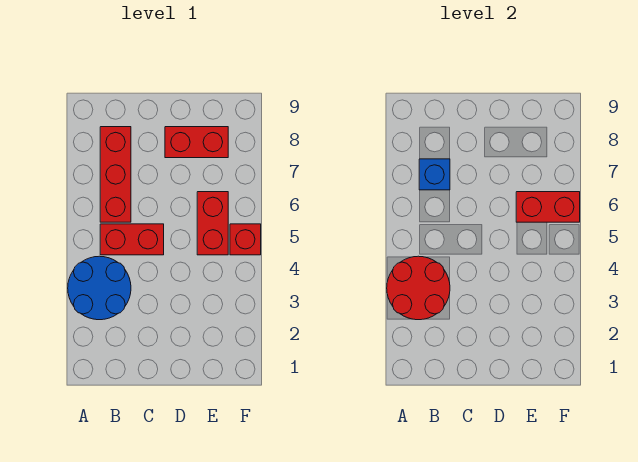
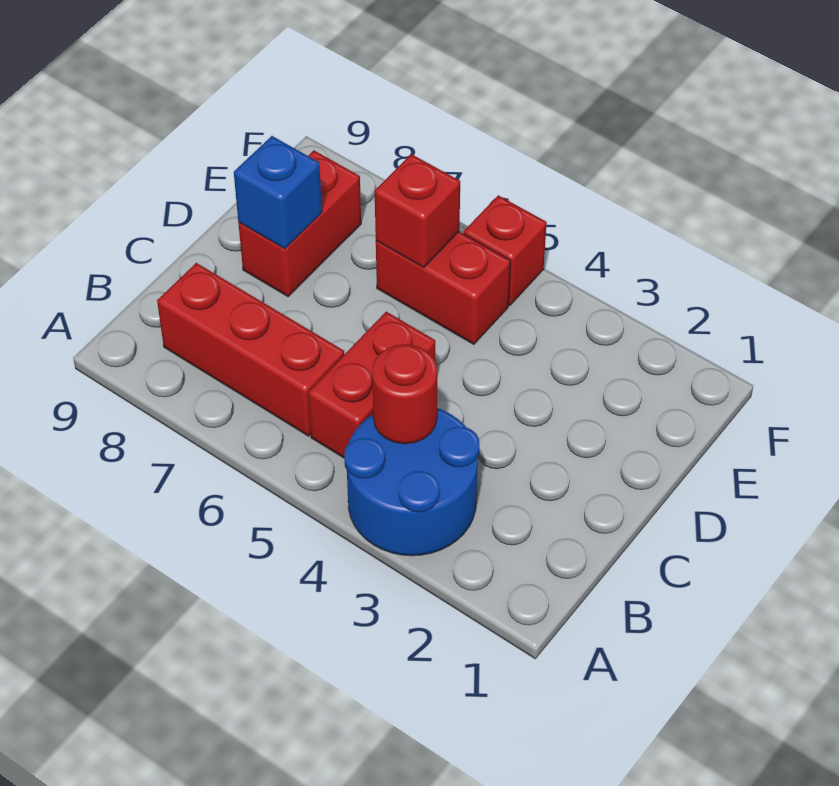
red 2x2 round brick [387,256,450,320] -> red 1x1 round brick [372,344,437,444]
blue 1x1 brick [419,159,450,190] -> blue 1x1 brick moved to [234,136,322,249]
red 1x2 brick [516,192,580,222] -> red 1x1 brick [375,154,460,268]

